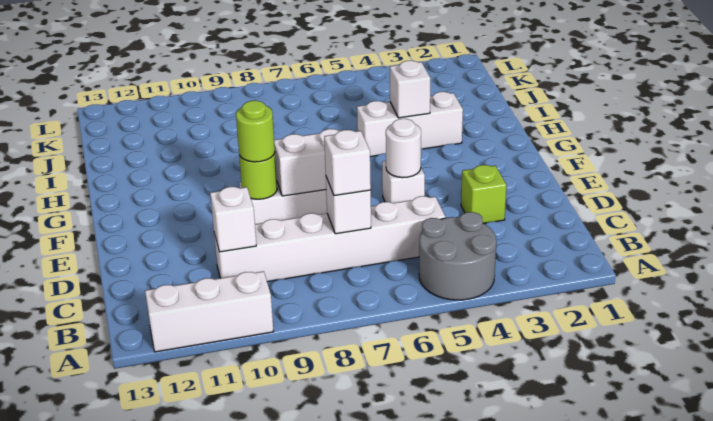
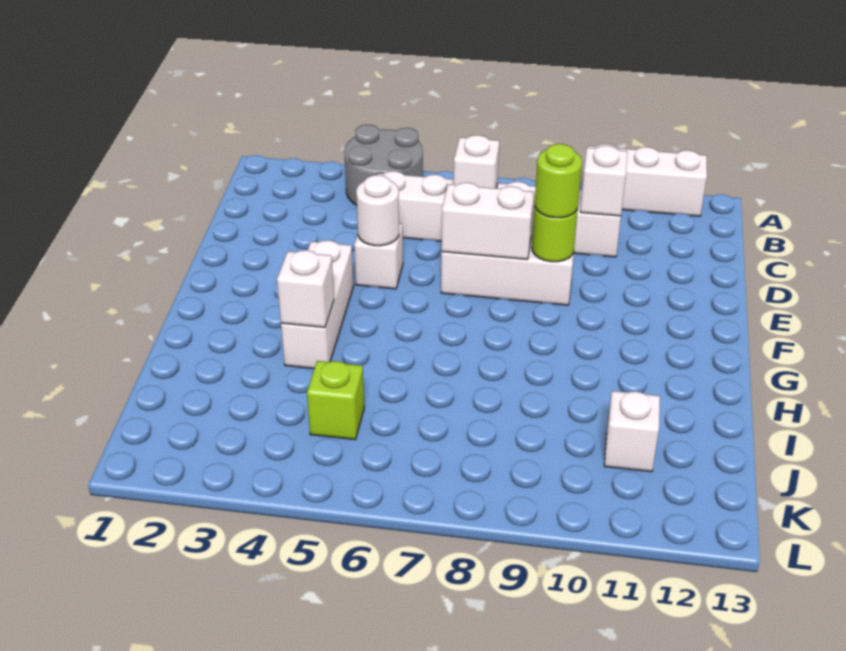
white 1x1 brick [324,130,371,196] -> white 1x1 brick moved to [604,391,660,472]
lime 1x1 brick [461,165,506,224] -> lime 1x1 brick moved to [307,361,364,440]
white 1x3 brick [357,92,463,157] -> white 1x3 brick turned to [281,240,354,369]

